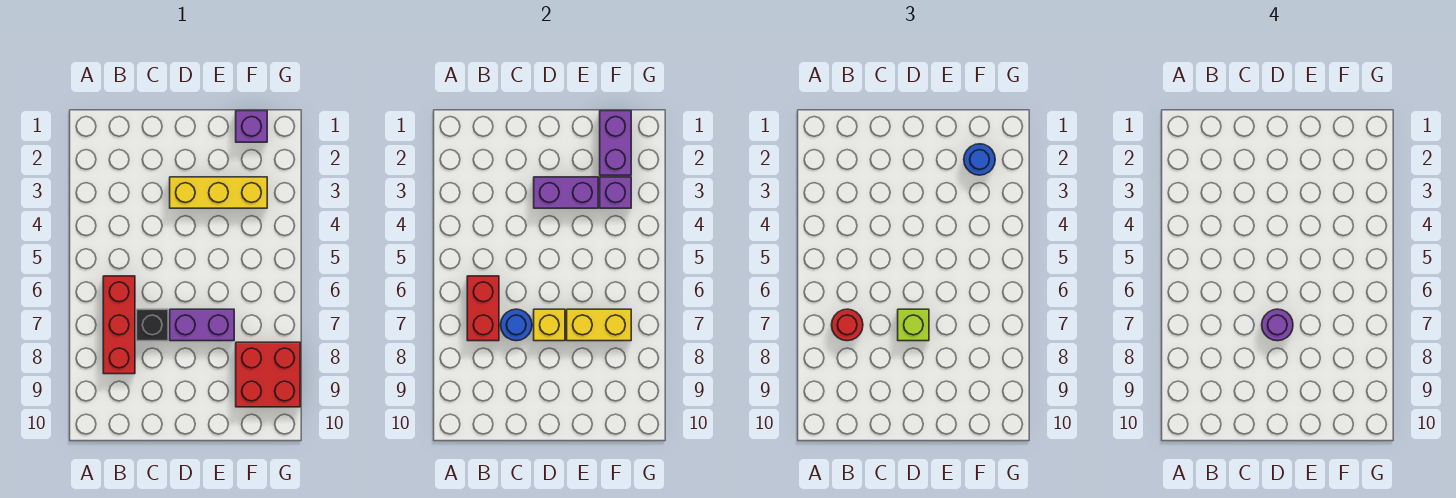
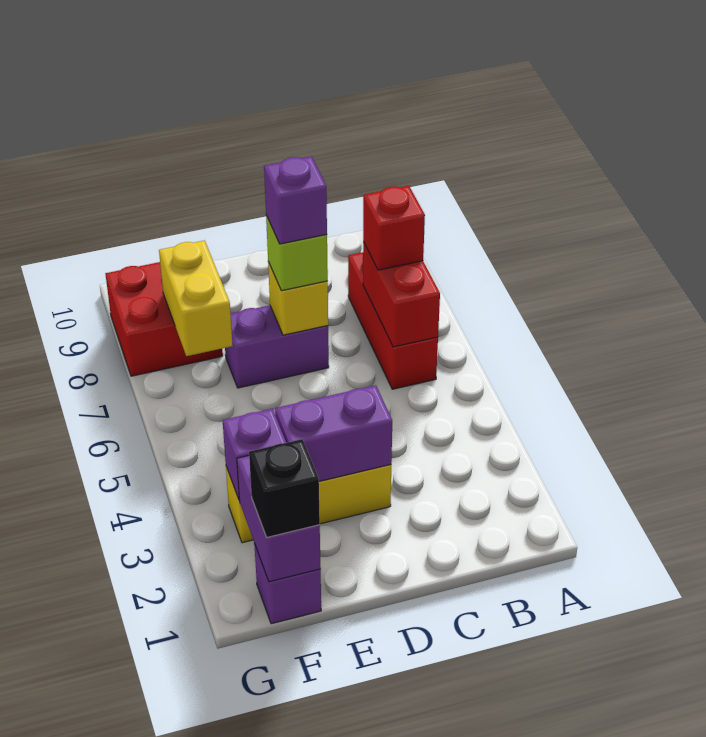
red 1x1 round brick [832,309,863,341] -> red 1x1 brick [363,186,425,270]
black 1x1 brick [137,309,168,341] -> black 1x1 brick moved to [249,439,320,537]
blue 1x1 round brick [501,309,532,341] -> none
purple 1x1 round brick [1262,309,1293,341] -> purple 1x1 brick [264,157,327,244]
yellow 1x2 brick [567,309,631,341] -> yellow 1x2 brick turned to [159,240,233,356]
blue 1x1 round brick [964,144,995,175] -> none

